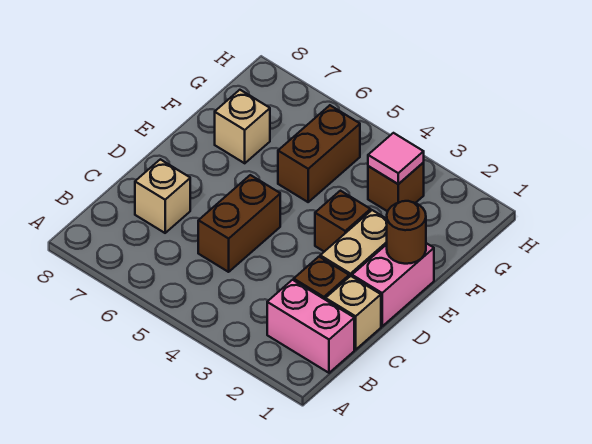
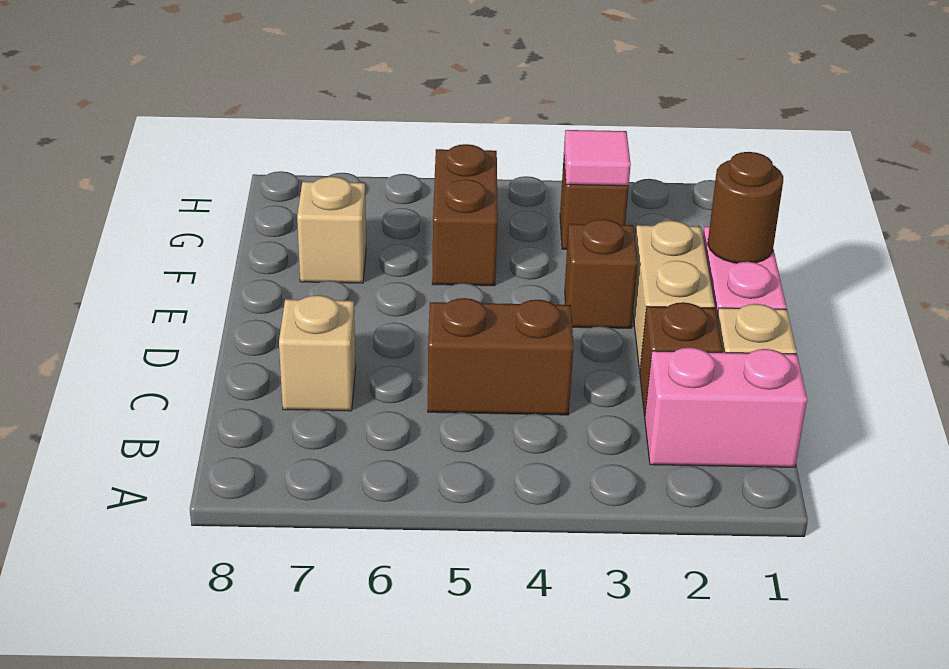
brown 1x2 brick [198,175,280,272] -> brown 1x2 brick turned to [428,298,574,415]

